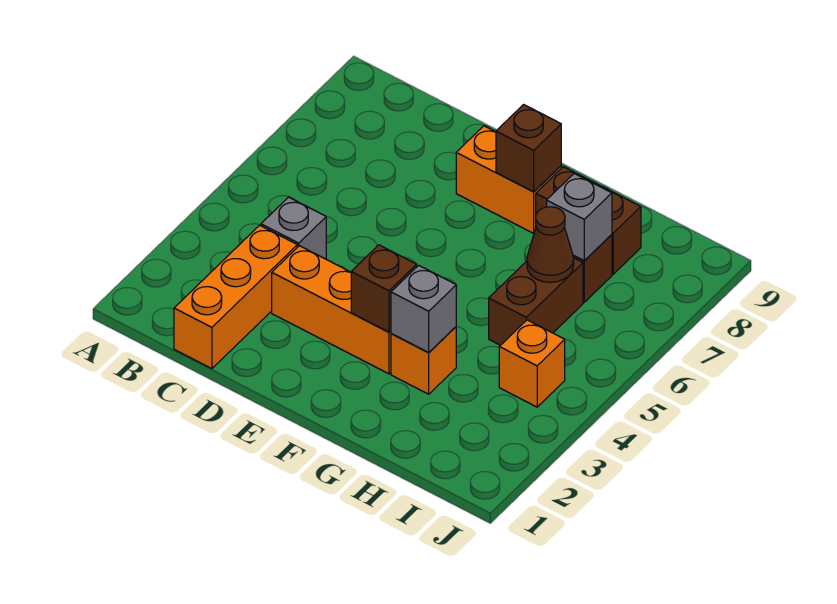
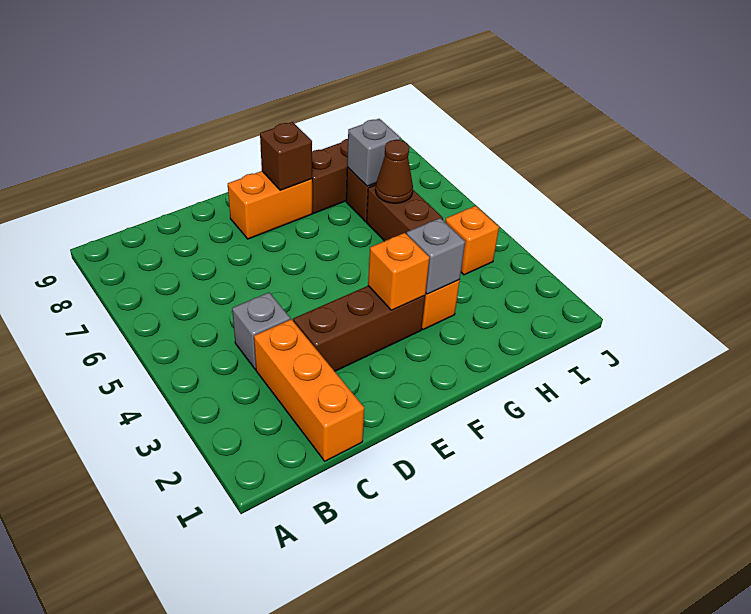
orange 1x3 brick [272,246,391,374] -> brown 1x3 brick [293,286,425,371]
brown 1x1 brick [351,245,417,332] -> orange 1x1 brick [368,233,430,310]

